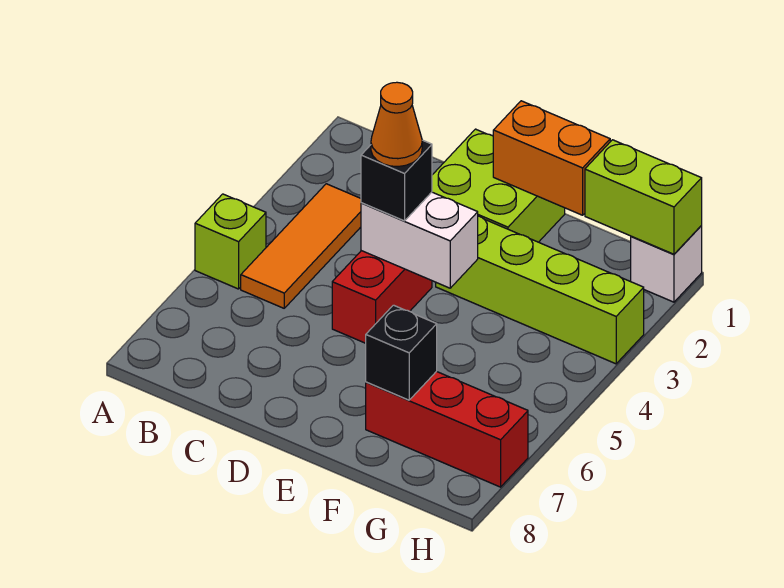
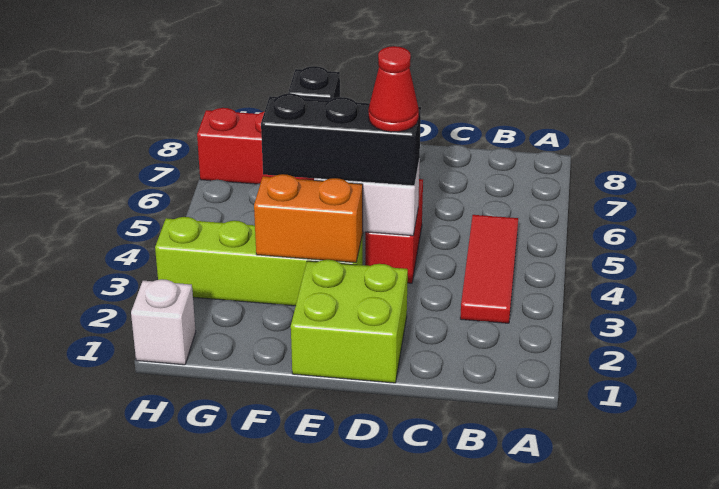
lime 1x1 brick [195,194,266,289] -> none
orange 1x3 tile [241,184,361,308] -> red 1x3 tile [460,215,518,323]
black 1x1 brick [361,140,432,221] -> black 1x3 brick [261,94,421,186]
orange 1x1 cone [371,82,422,167] -> red 1x1 cone [369,46,419,132]
orange 1x2 brick [493,101,610,215] -> orange 1x2 brick moved to [254,174,363,263]
lime 1x2 brick [585,140,702,254] -> none

